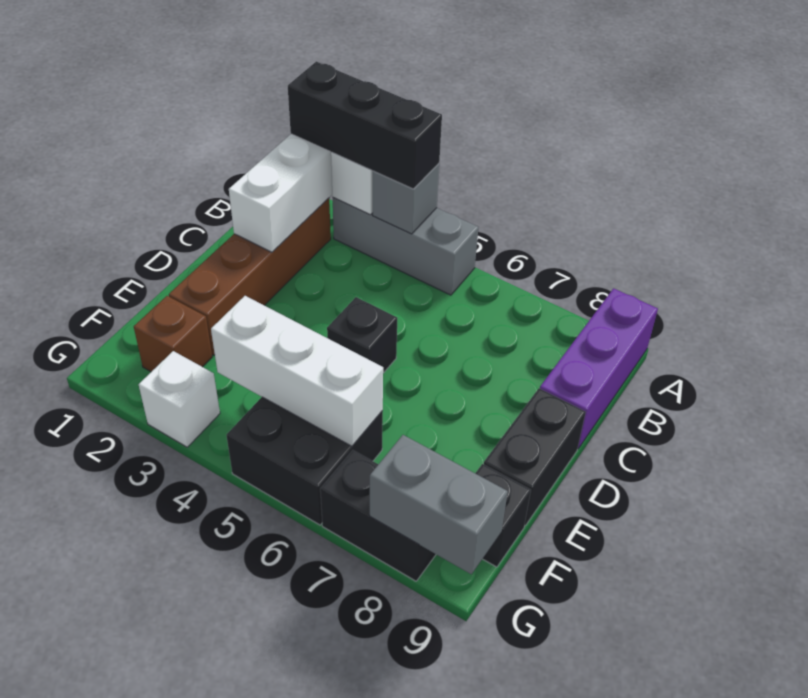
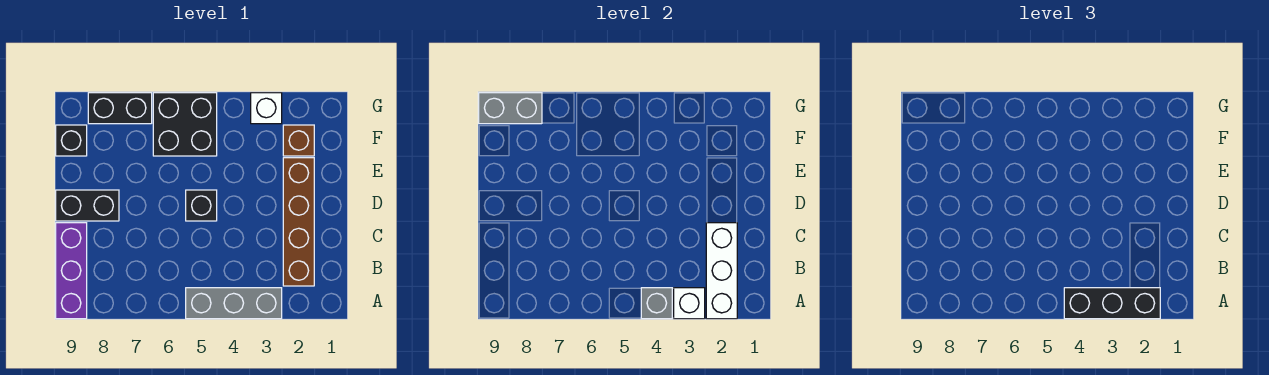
black 1x2 brick [484,388,586,526] -> black 1x2 brick turned to [56,190,119,221]
white 1x3 brick [211,296,383,446] -> none

